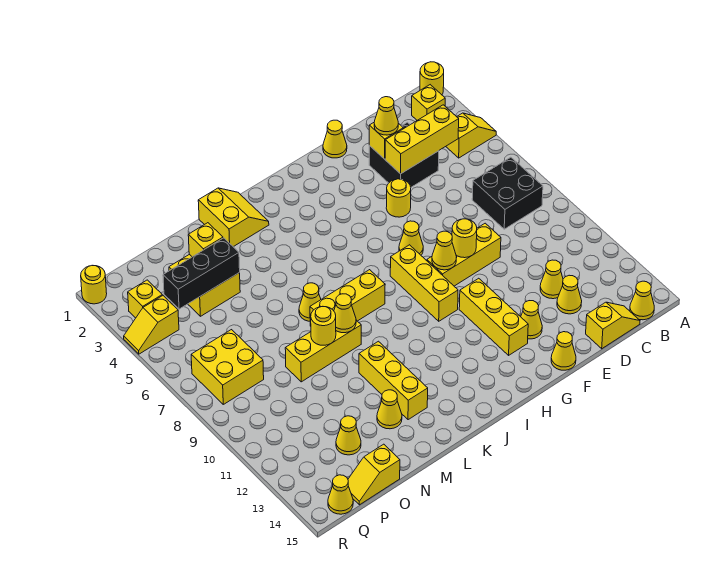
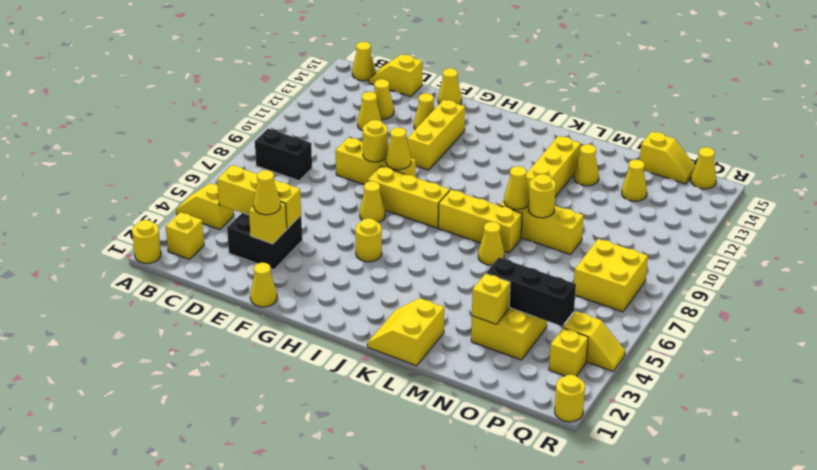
black 2x2 brick [472,157,543,229] -> black 1x2 brick [255,129,312,181]
yellow 1x1 round brick [386,179,411,217] -> yellow 1x1 round brick moved to [355,218,382,262]
yellow 1x3 brick [390,245,458,321] -> yellow 1x3 brick turned to [368,166,450,228]

